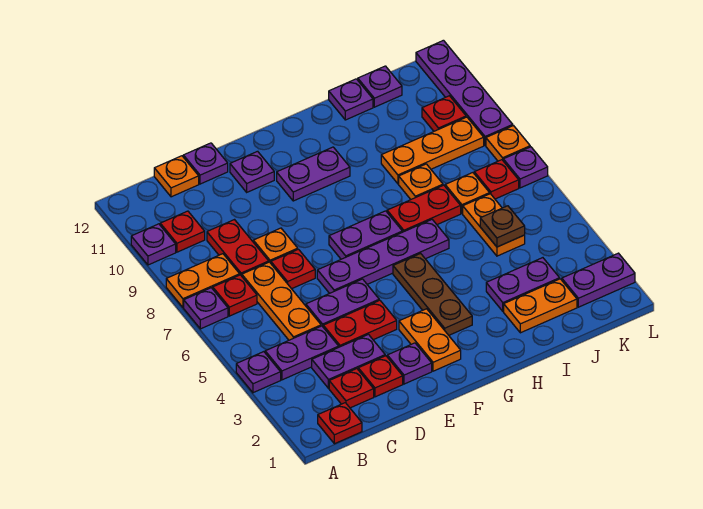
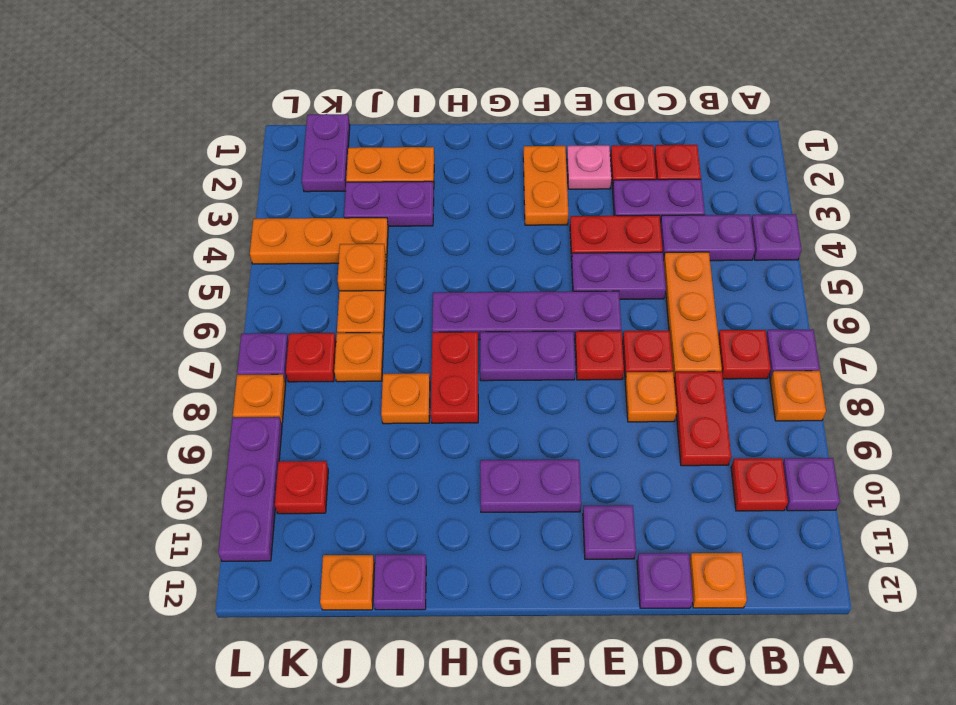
orange 1x2 plate [166,254,240,307] -> orange 1x1 plate [770,371,826,421]
red 1x1 plate [318,403,362,444] -> red 1x1 plate moved to [575,331,624,380]
purple 1x1 plate [387,343,432,384] -> pink 1x1 plate [567,145,612,189]
brown 1x3 plate [393,253,472,335] -> none
red 1x2 plate [387,185,461,232] -> red 1x2 plate turned to [431,332,478,423]
orange 1x3 plate [381,117,484,184] -> orange 1x3 plate moved to [250,218,388,264]
brown 1x1 plate [480,206,525,247] -> orange 1x1 plate [338,244,385,291]
purple 1x1 plate [358,66,402,107] -> orange 1x1 plate [320,555,374,610]
purple 1x2 plate [562,253,635,307] -> purple 1x2 plate turned to [302,114,350,192]
purple 1x4 plate [416,40,513,145] -> purple 1x3 plate [218,417,282,561]

